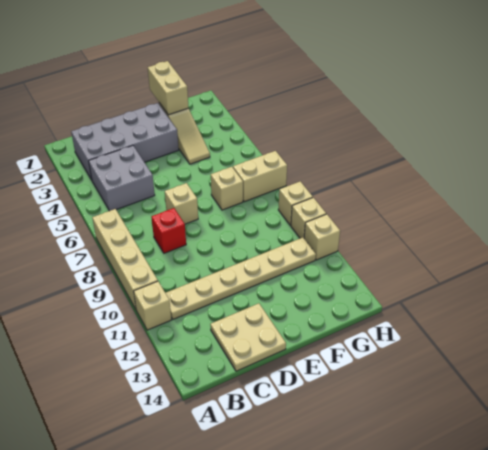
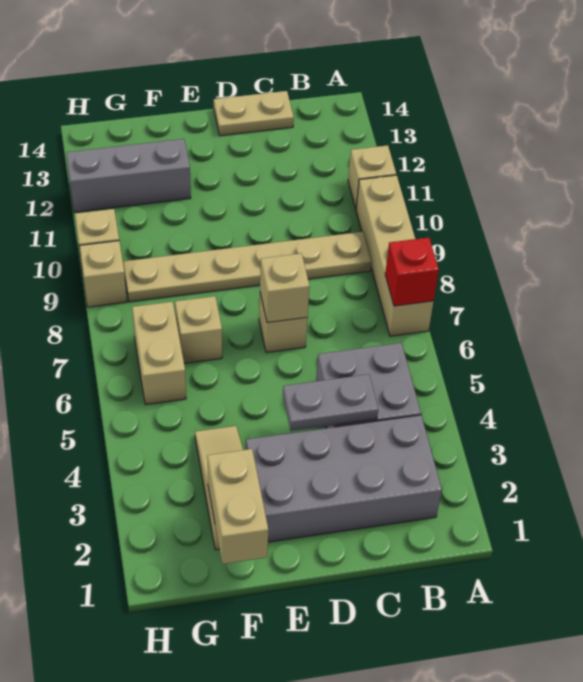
tan 1x6 plate [166,237,316,319] -> tan 1x6 plate moved to [123,232,371,302]
none -> grey 1x2 plate [283,374,378,431]
red 1x1 brick [151,208,186,253] -> red 1x1 brick moved to [385,238,439,306]
tan 2x2 plate [210,303,286,371] -> tan 1x2 plate [214,91,294,136]
none -> grey 1x3 brick [66,139,191,212]
tan 1x2 brick [233,151,287,202] -> tan 1x2 brick turned to [132,302,186,405]
tan 1x1 brick [304,214,340,260] -> tan 1x1 brick moved to [260,253,310,323]

